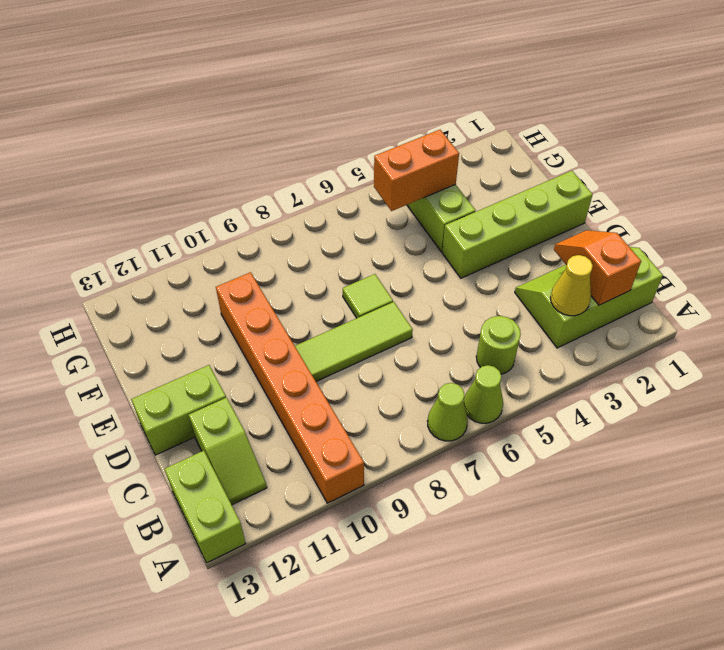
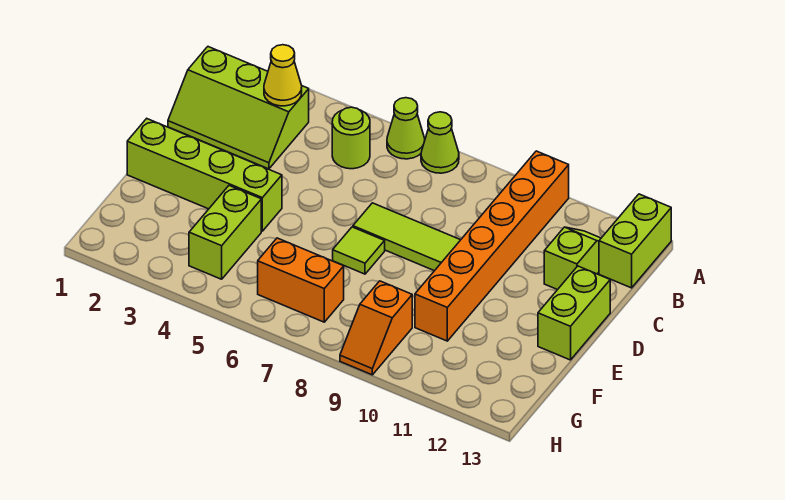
orange 1x2 slope [554,230,641,305] -> orange 1x2 slope moved to [340,281,412,375]
lime 1x2 brick [131,365,226,455] -> lime 1x2 brick turned to [538,266,610,360]
orange 1x2 brick [374,130,459,211] -> orange 1x2 brick moved to [258,238,344,322]

